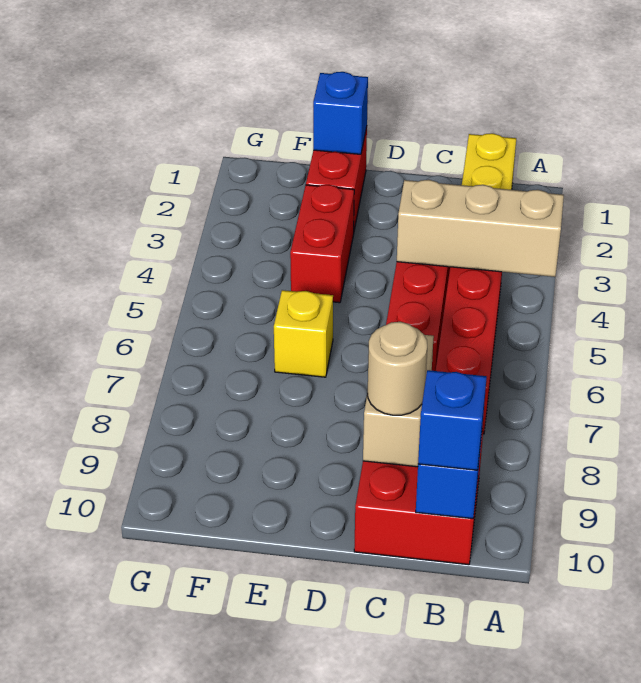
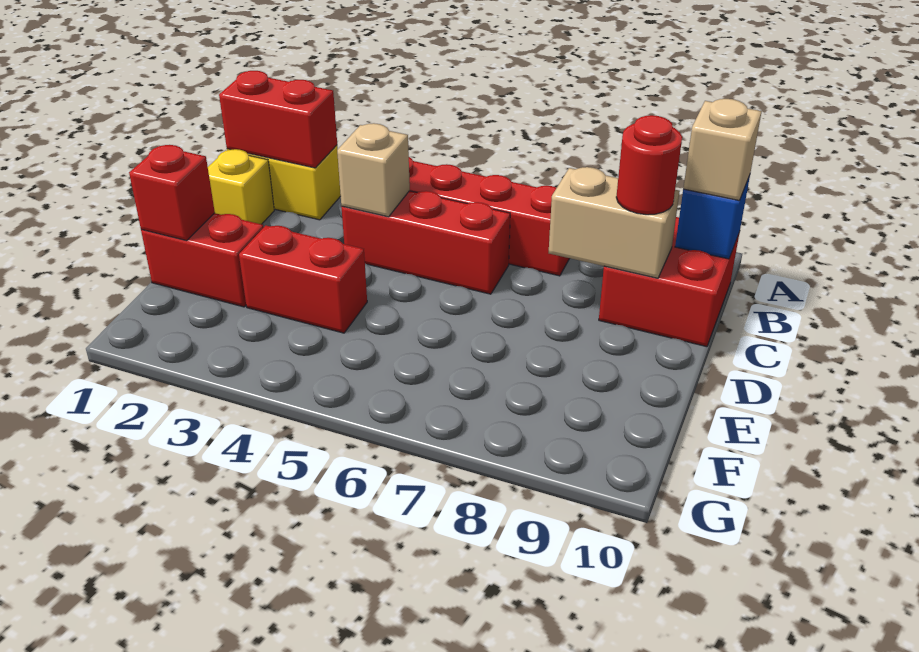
tan 1x3 brick [397,180,564,277] -> tan 1x1 brick [337,123,410,217]
none -> red 1x2 brick [219,71,337,168]
blue 1x1 brick [418,370,487,470] -> tan 1x1 brick [683,99,762,201]
tan 1x1 round brick [368,322,427,415] -> red 1x1 round brick [616,115,682,215]
blue 1x1 brick [313,72,368,154] -> red 1x1 brick [129,145,215,241]
yellow 1x1 brick [274,290,333,377] -> yellow 1x1 brick moved to [208,149,274,224]

